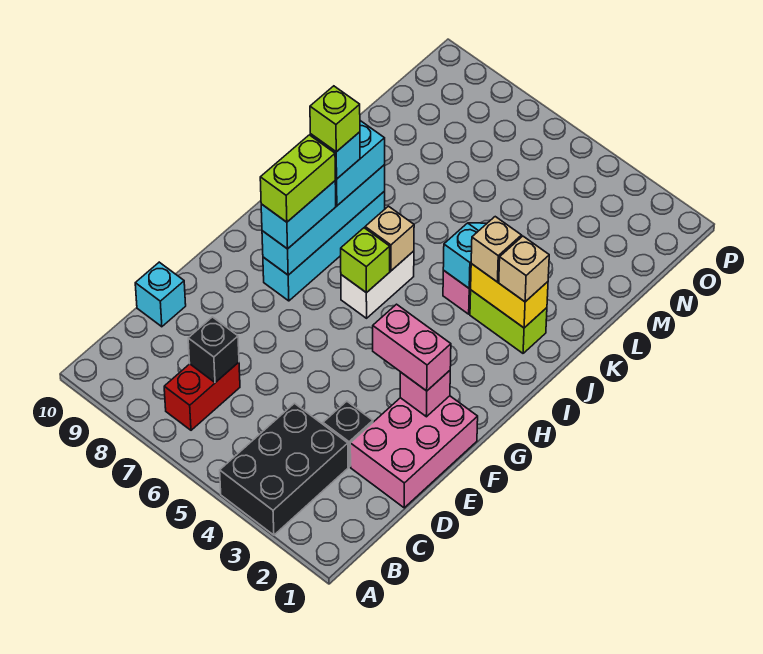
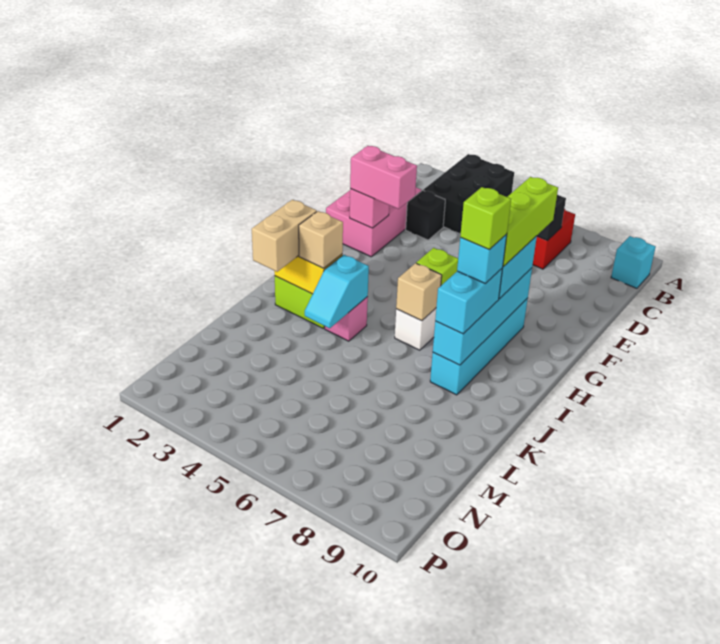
cyan 1x1 brick [135,262,186,327] -> cyan 1x1 brick moved to [611,236,656,288]
lime 1x2 brick [260,135,335,222] -> lime 1x3 brick [503,177,558,267]
tan 1x1 brick [499,236,549,302] -> tan 1x2 brick [252,200,317,272]

